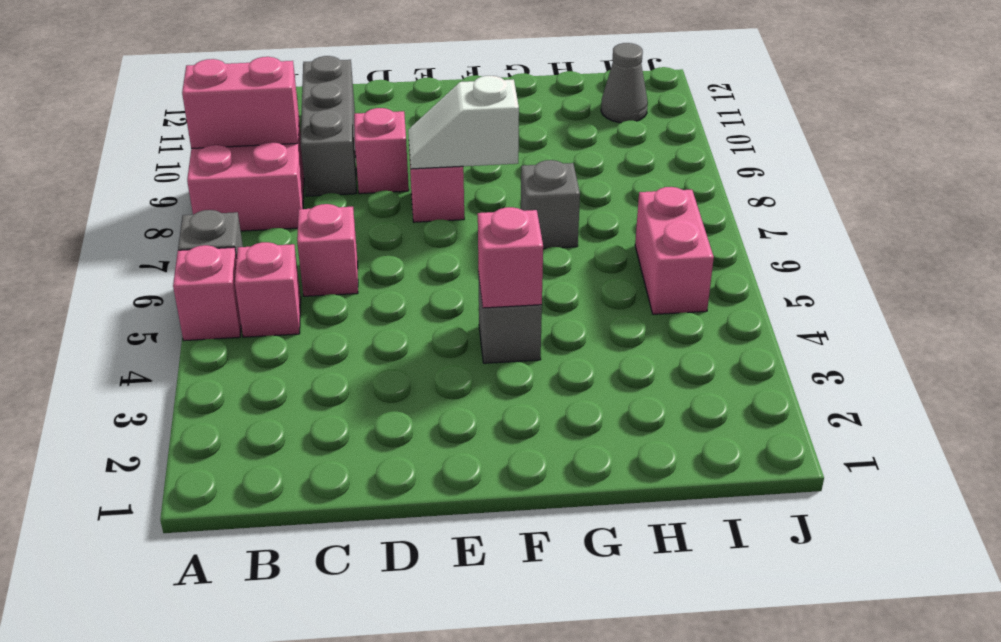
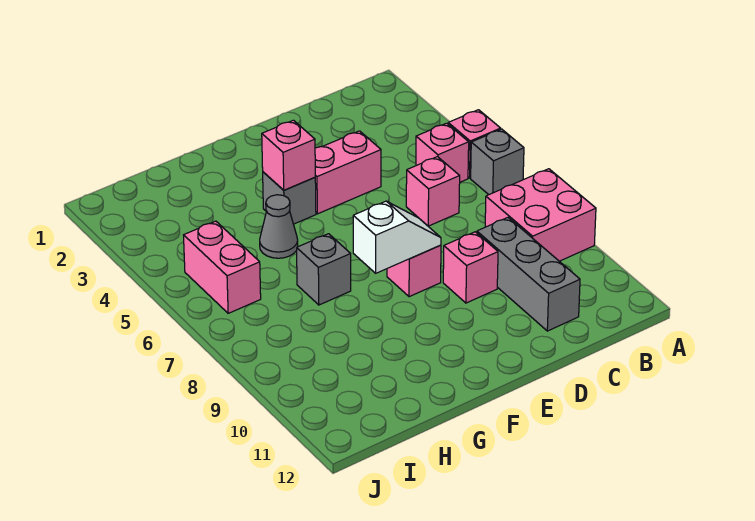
pink 1x2 brick [182,57,299,149] -> pink 1x2 brick moved to [315,131,381,214]
grey 1x1 cone [601,43,648,123] -> grey 1x1 cone moved to [260,195,298,258]

